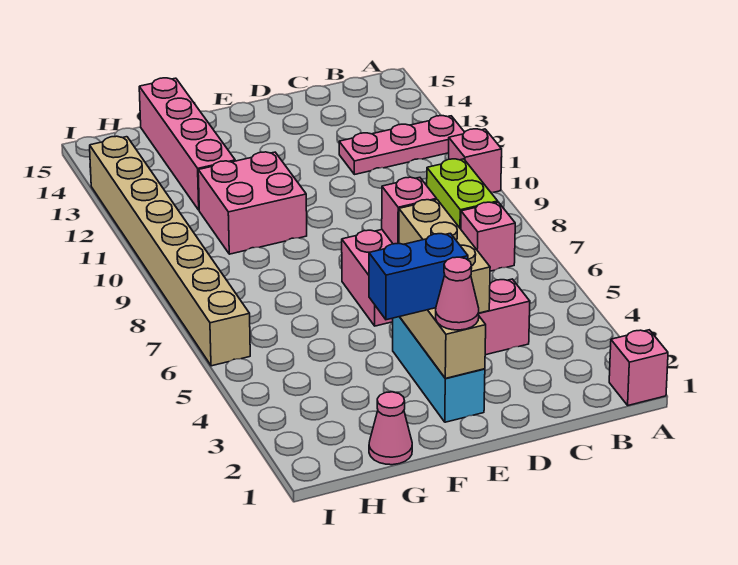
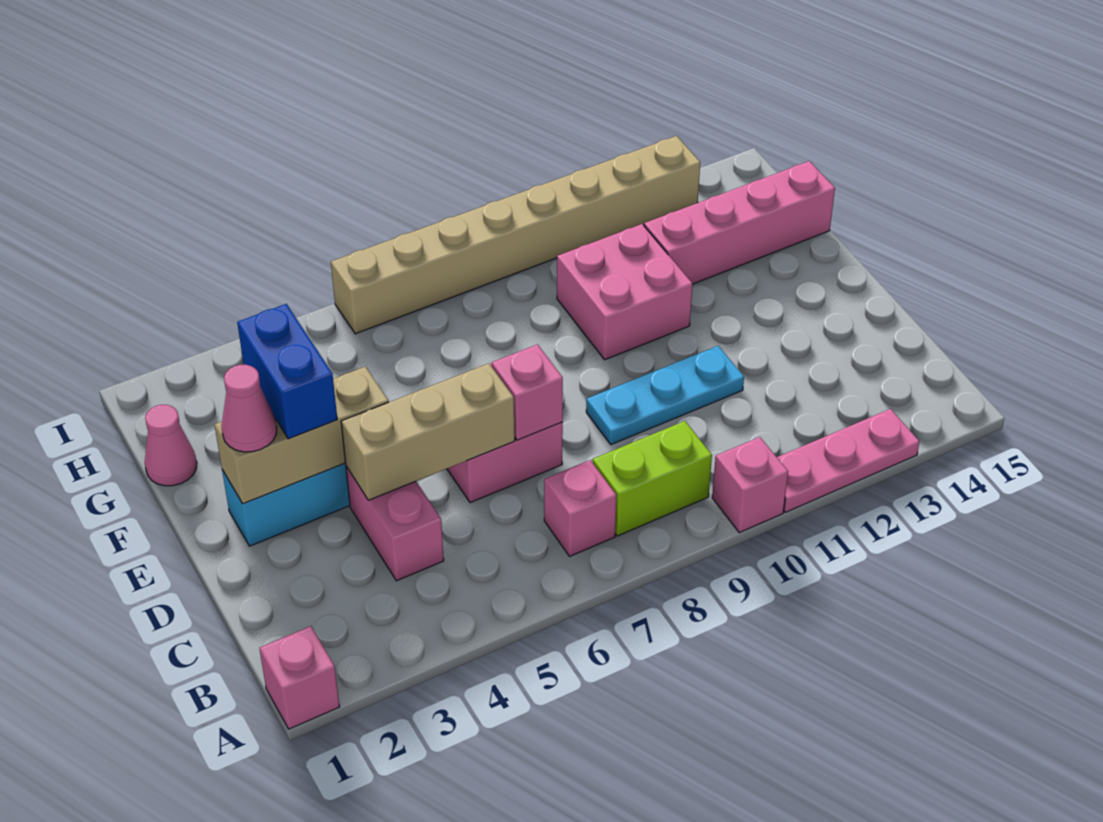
pink 1x3 plate [339,116,464,175] -> pink 1x3 plate turned to [777,409,919,512]
none -> cyan 1x3 plate [586,346,744,445]

